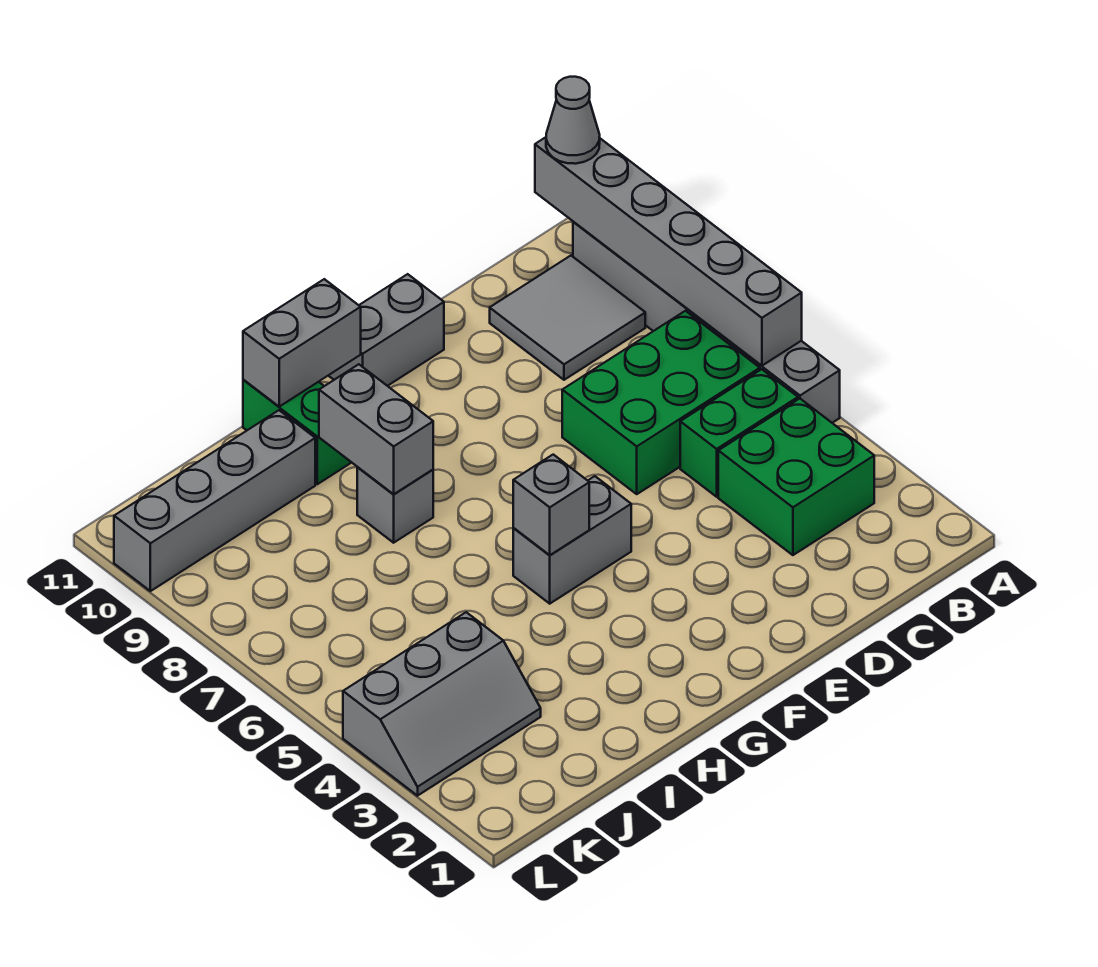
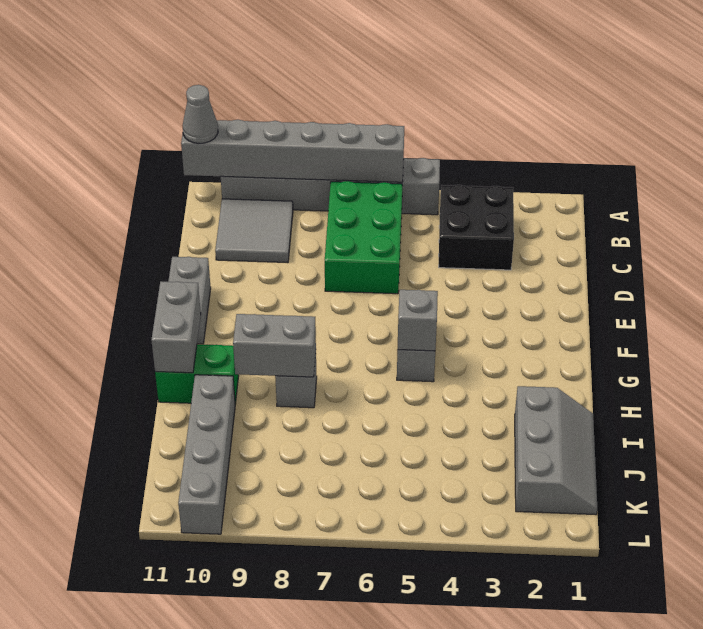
green 2x2 brick [718,399,874,555] -> black 2x2 brick [439,185,514,270]
green 1x2 brick [680,369,798,497] -> none
grey 2x3 slope [343,612,541,796] -> grey 2x3 slope moved to [515,386,597,515]

